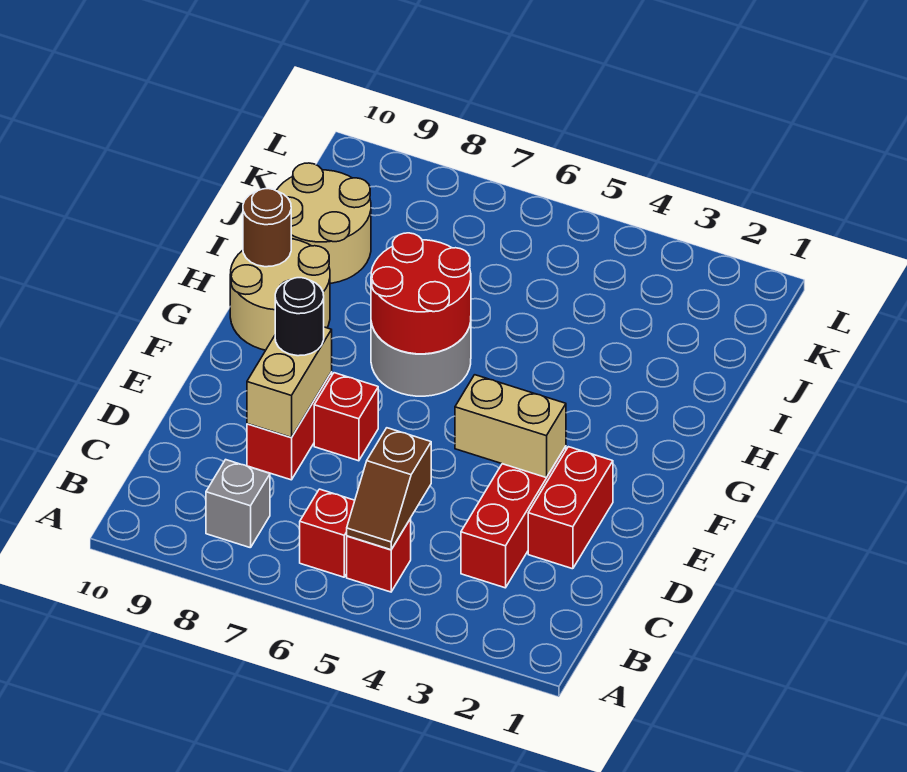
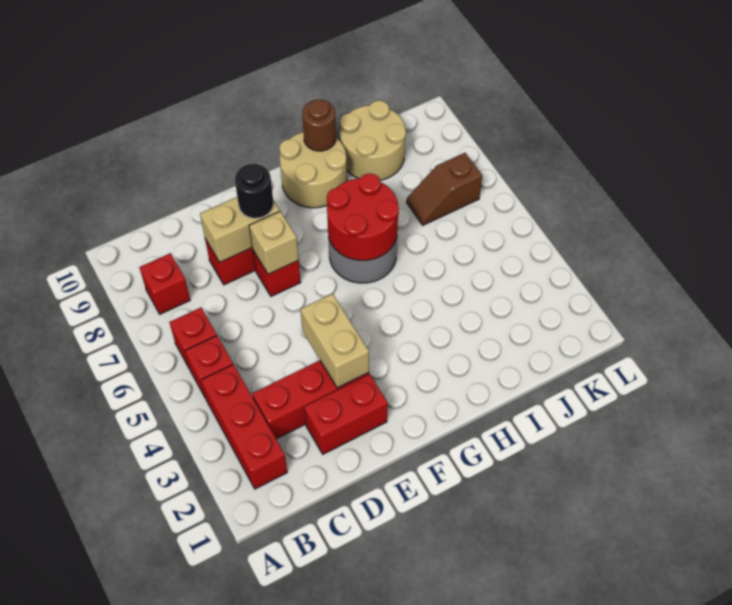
none -> red 1x3 brick [201,364,287,489]
brown 1x2 slope [347,428,431,550] -> brown 1x2 slope moved to [407,153,482,225]
grey 1x1 brick [206,460,270,548] -> red 1x1 brick [139,253,190,314]
none -> tan 1x1 brick [249,211,299,274]

